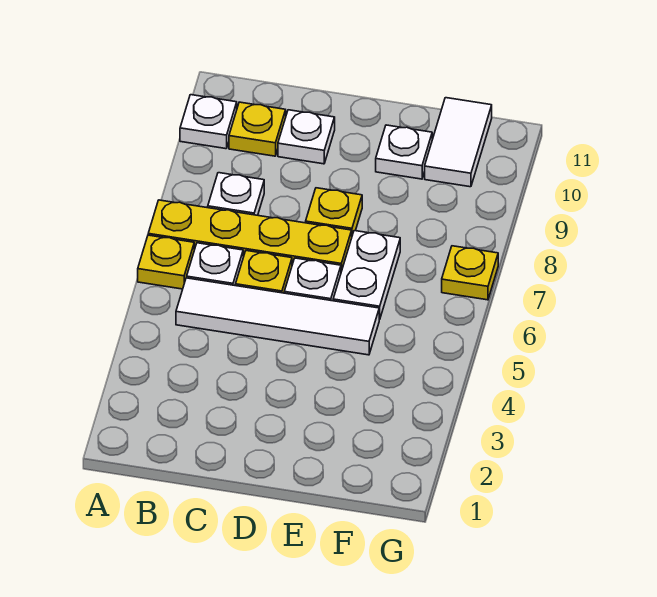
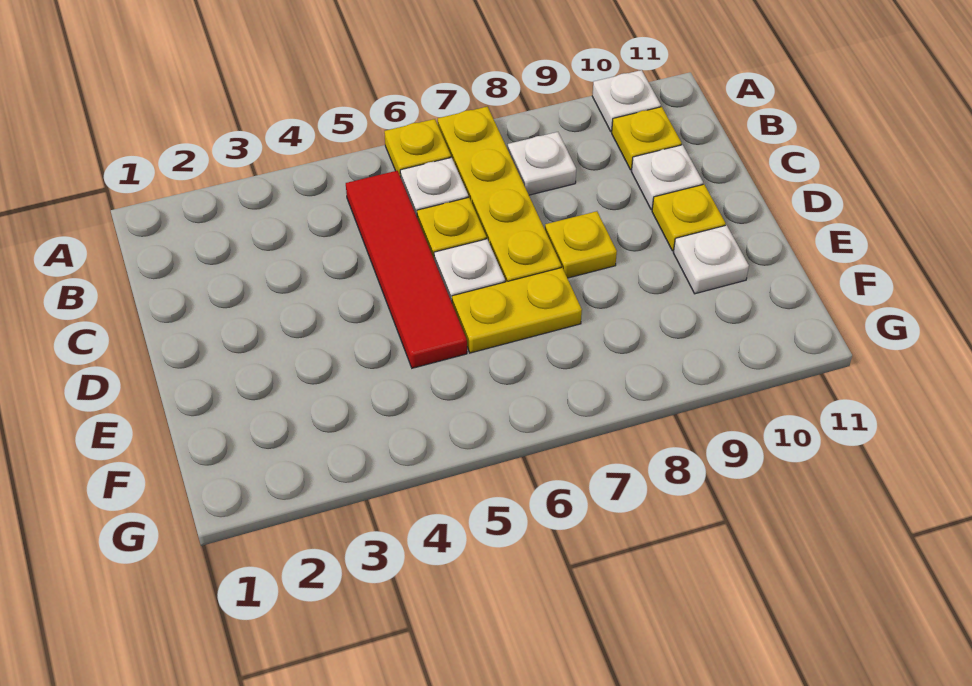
white 1x4 tile [176,278,380,355] -> red 1x4 tile [346,171,467,368]
white 1x2 plate [333,231,400,319] -> yellow 1x2 plate [452,268,582,353]
white 1x2 tile [425,98,492,187] -> none
yellow 1x1 plate [442,246,498,300] -> yellow 1x1 plate moved to [652,184,726,251]

